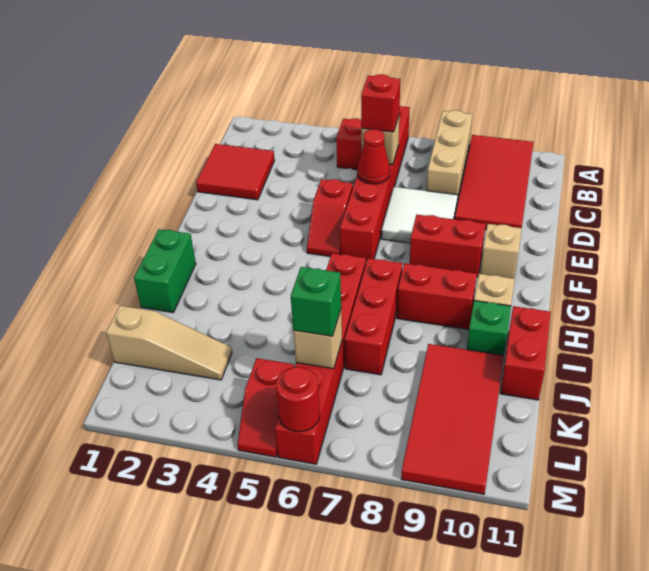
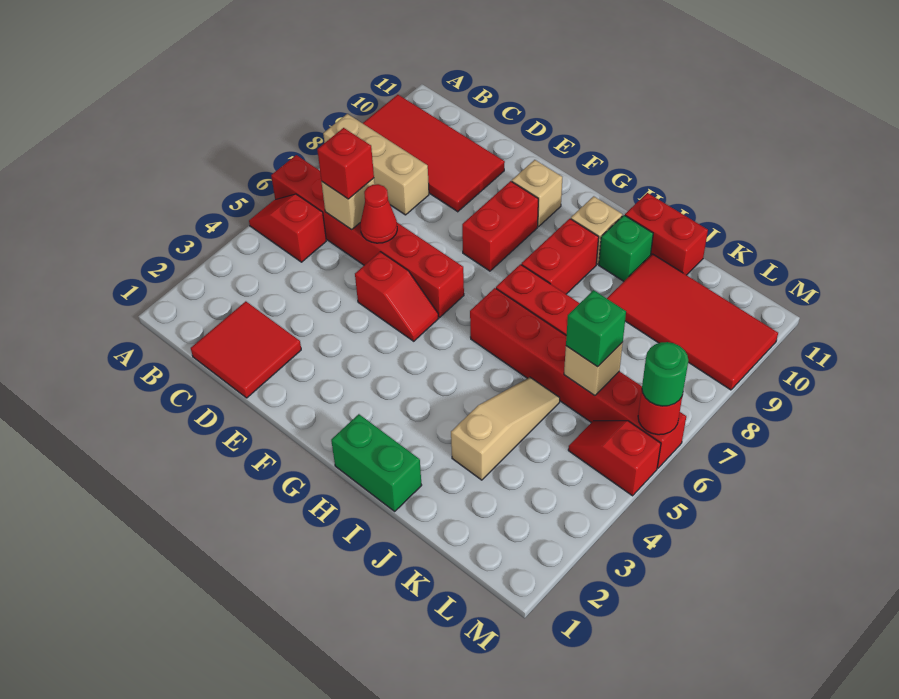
white 2x2 tile [381,187,458,243] -> none
tan 1x3 slope [106,306,232,380] -> tan 1x3 slope moved to [451,377,560,480]
red 1x2 slope [237,358,294,457] -> red 1x2 slope turned to [568,421,661,496]
none -> green 1x1 round brick [642,342,688,406]

